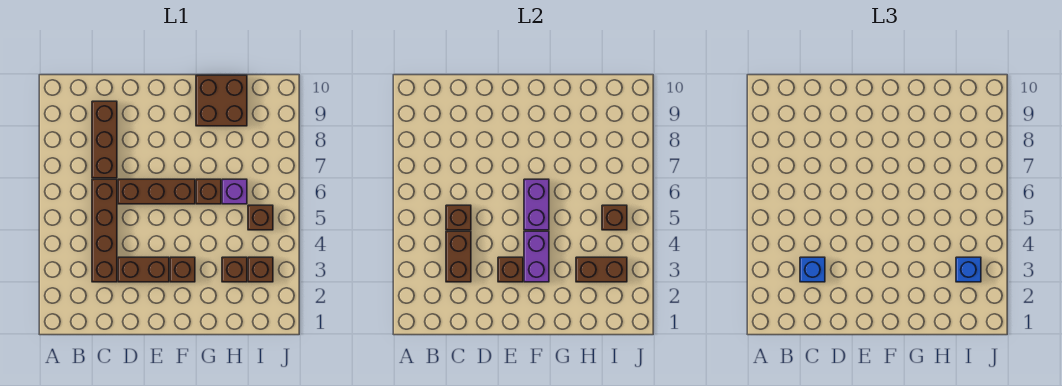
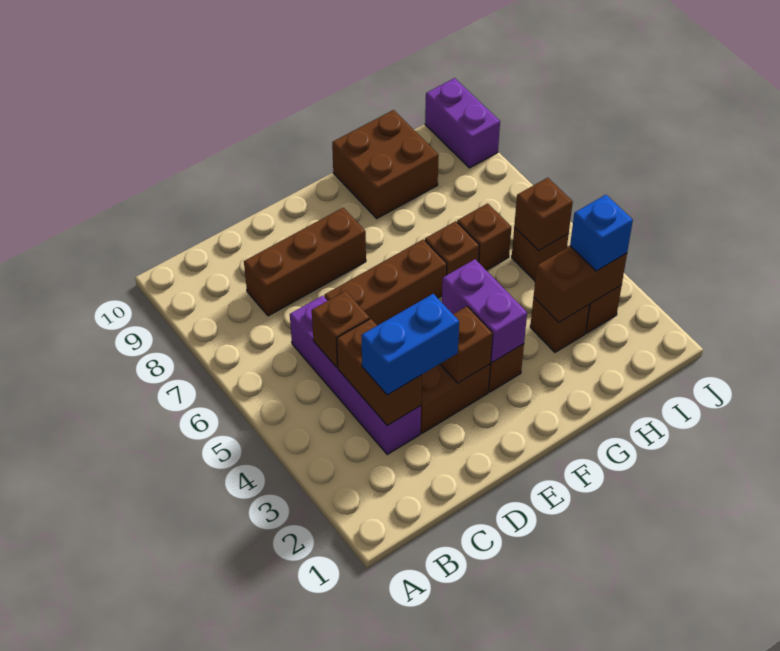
brown 1x4 brick [92,179,117,282] -> purple 1x4 brick [290,296,421,454]
blue 1x1 brick [800,257,825,282] -> blue 1x2 brick [361,294,459,395]
brown 1x3 brick [92,101,117,178] -> brown 1x3 brick turned to [244,208,366,316]
purple 1x2 brick [524,179,549,230] -> purple 1x2 brick moved to [425,78,500,168]
purple 1x1 brick [222,179,247,204] -> brown 1x1 brick [457,203,511,270]

